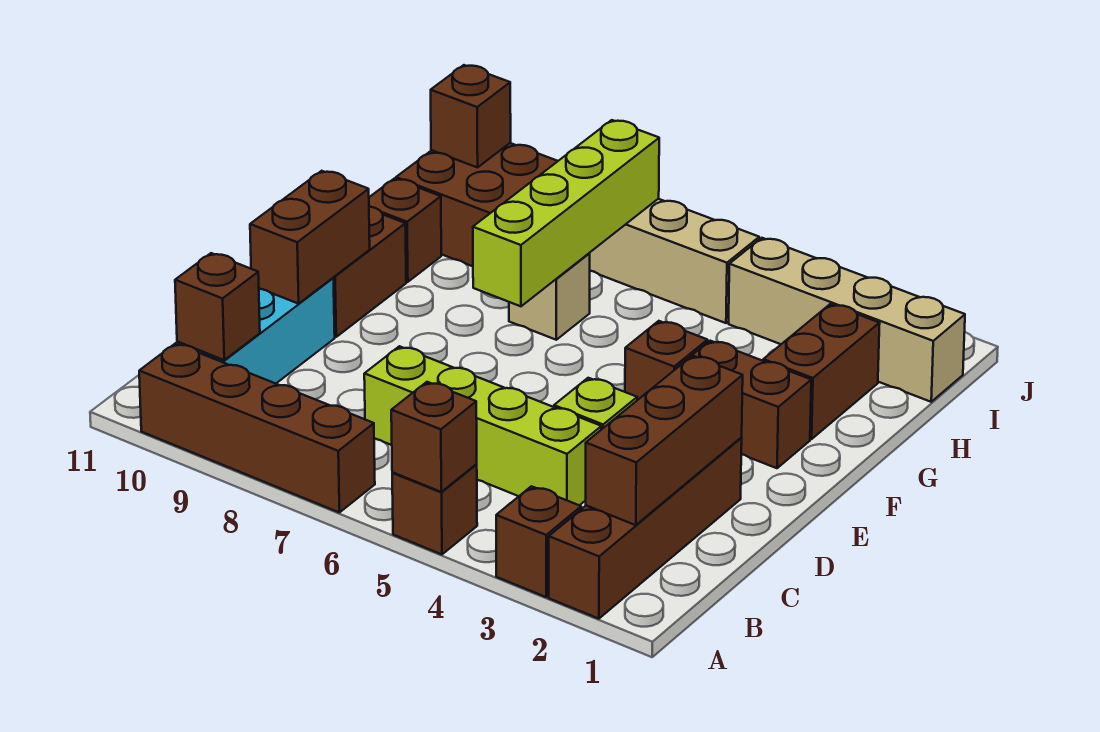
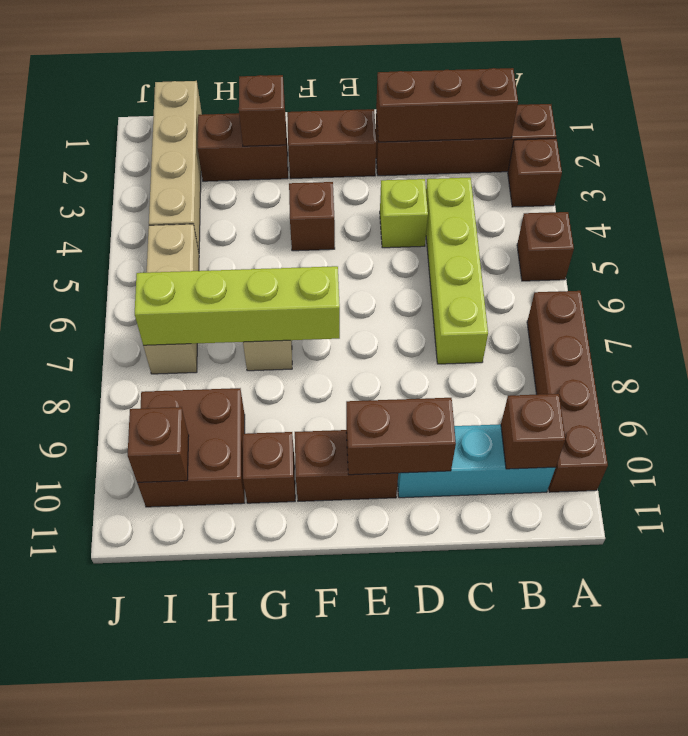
brown 1x1 brick [391,382,477,492] -> brown 1x1 brick moved to [239,75,286,146]
brown 1x2 brick [677,341,811,468] -> brown 1x2 brick turned to [287,109,376,179]

